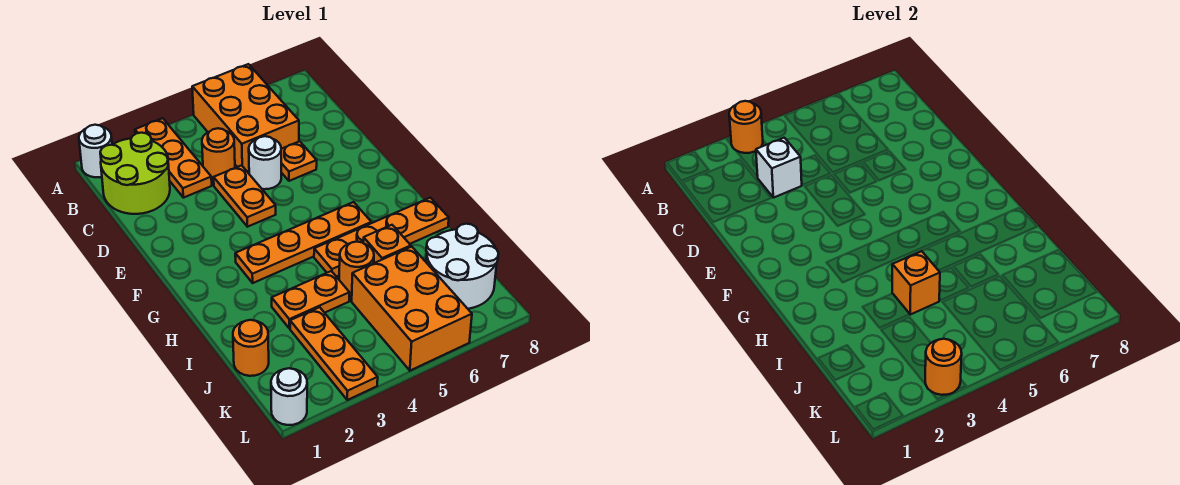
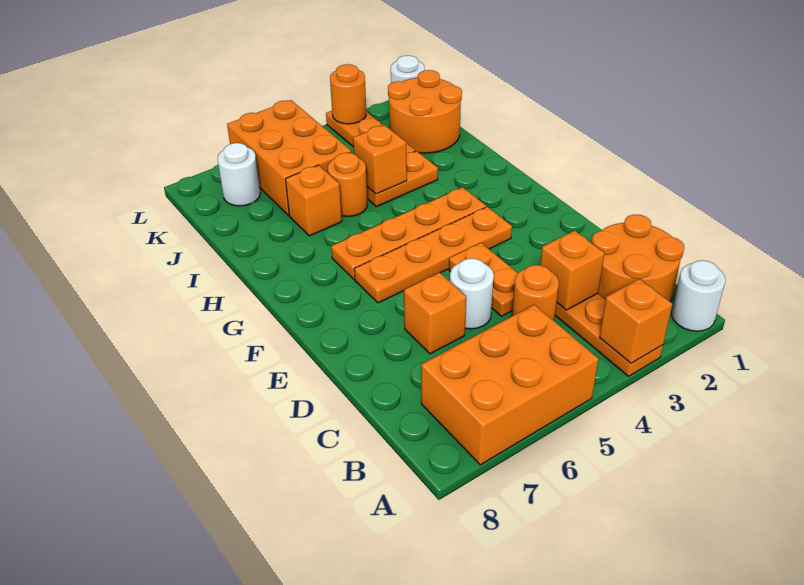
orange 1x1 round brick [729,101,763,153] -> orange 1x1 brick [599,279,672,363]
orange 2x3 brick [192,64,299,171] -> orange 2x3 brick turned to [421,305,598,465]
lime 2x2 round brick [100,133,170,214] -> orange 2x2 round brick [592,214,684,302]
white 1x1 brick [756,138,802,198] -> orange 1x1 brick [540,231,604,310]
orange 1x1 plate [281,141,317,181] -> orange 1x1 brick [404,273,466,354]
orange 1x4 plate [314,198,449,277] -> orange 1x4 plate moved to [354,207,512,303]
orange 1x1 round brick [233,320,269,376] -> orange 2x2 round brick [388,70,462,153]
white 2x2 round brick [426,224,499,309] -> white 1x1 round brick [218,143,260,206]

